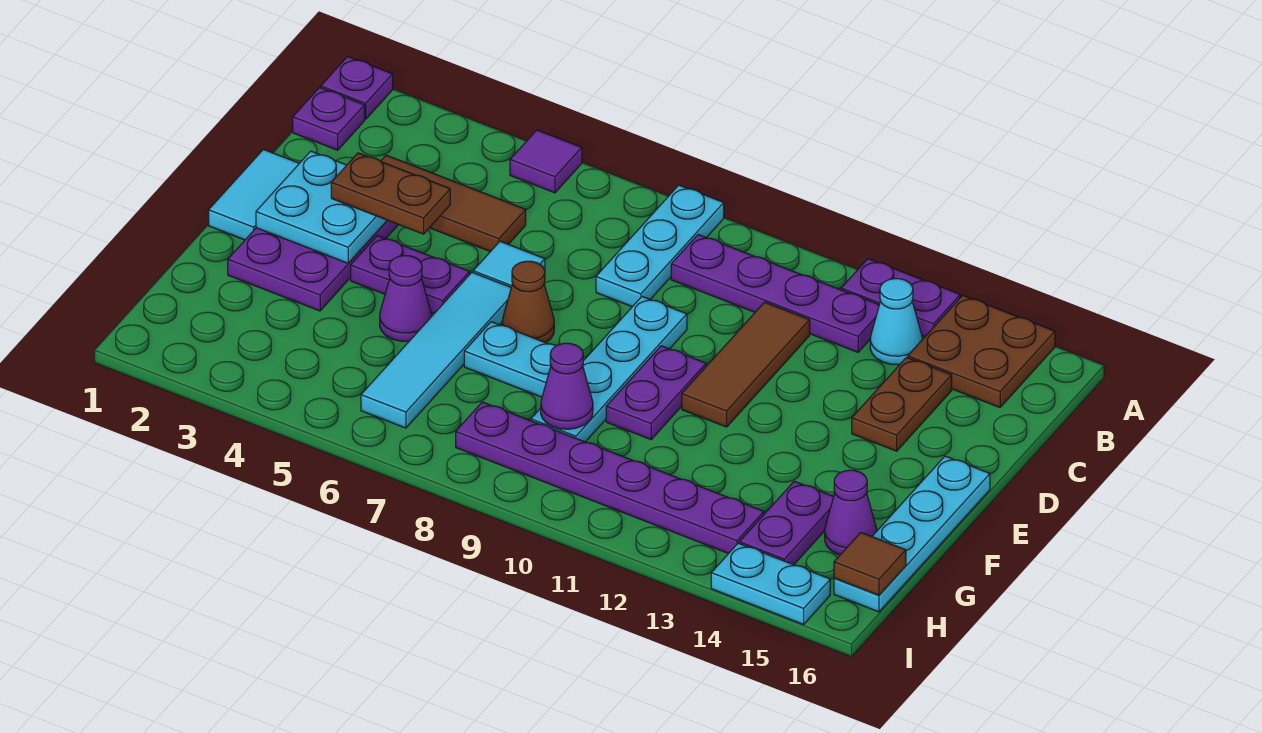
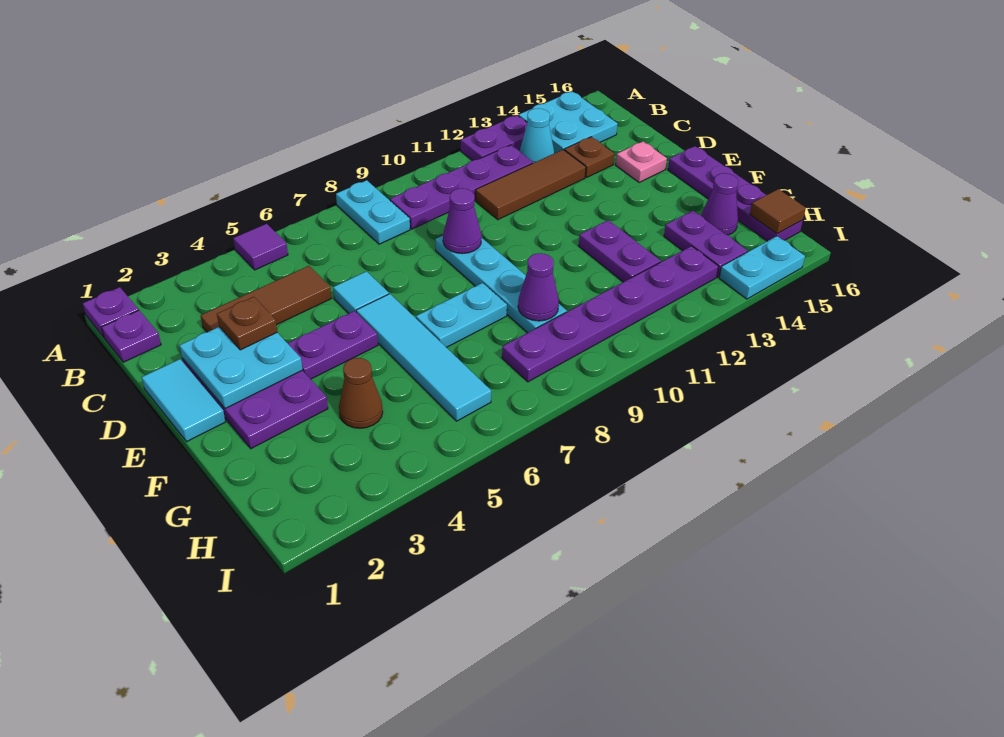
cyan 1x3 plate [596,185,724,307] -> cyan 1x2 plate [336,180,410,244]
brown 2x2 plate [908,295,1055,407] -> cyan 2x2 plate [518,91,618,153]
brown 1x3 tile [682,302,810,427] -> brown 1x3 tile turned to [476,150,586,220]
brown 1x2 plate [852,357,952,451] -> brown 1x1 plate [564,137,614,178]
brown 1x2 plate [331,153,450,234] -> brown 1x1 plate [217,297,277,350]
none -> pink 1x1 plate [616,142,667,182]
brown 1x1 cone [502,261,554,343] -> brown 1x1 cone moved to [339,358,383,428]
purple 1x2 plate [606,346,706,439] -> purple 1x2 plate moved to [579,220,661,282]
cyan 1x4 plate [834,456,990,612] -> purple 1x4 plate [668,146,803,241]
purple 1x1 cone [380,256,432,341] -> purple 1x1 cone moved to [443,188,482,254]

